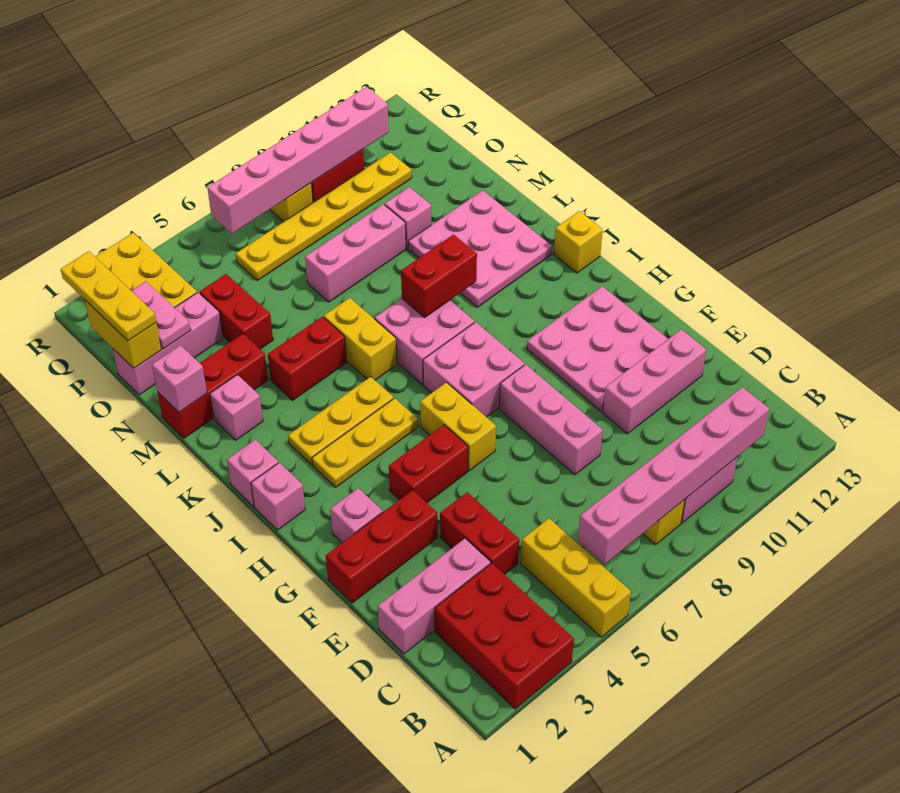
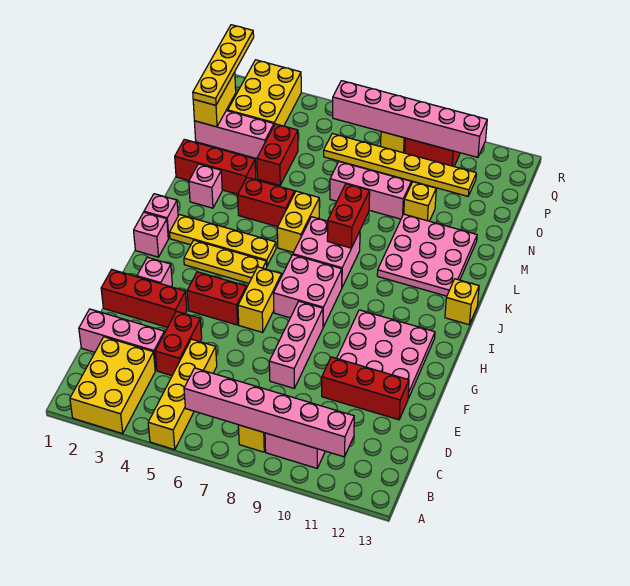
red 2x3 brick [435,563,574,709] -> yellow 2x3 brick [70,337,155,434]
yellow 1x3 brick [521,518,631,637] -> yellow 1x4 brick [148,339,217,450]
pink 1x3 brick [603,329,706,434] -> red 1x3 brick [322,357,409,420]
yellow 1x3 plate [288,377,394,465] -> yellow 1x4 plate [170,215,276,266]
red 1x2 brick [401,235,477,317] -> red 1x2 brick turned to [327,184,370,248]
pink 1x1 brick [152,345,207,412] -> none
pink 1x1 brick [385,187,431,248] -> yellow 1x1 brick [404,182,436,221]
yellow 1x3 plate [61,251,156,341] -> yellow 1x4 plate [193,25,254,105]
pink 1x2 plate [131,281,191,349] -> none

